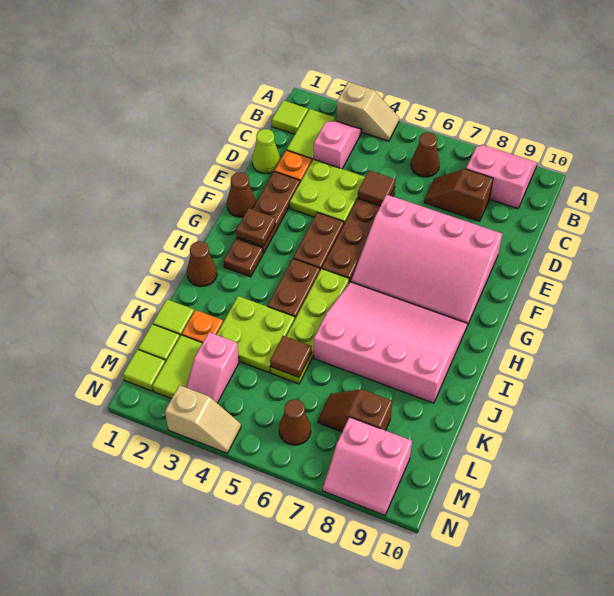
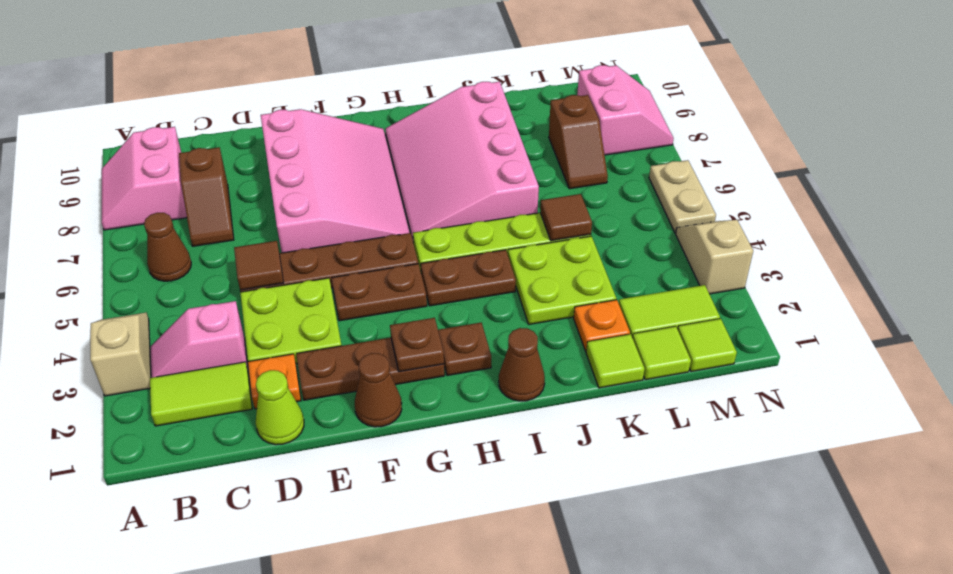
lime 1x1 tile [272,100,308,134] -> none
pink 1x2 slope [186,332,239,403] -> none
brown 1x1 cone [279,399,311,445] -> none
none -> tan 1x2 plate [649,160,716,233]

